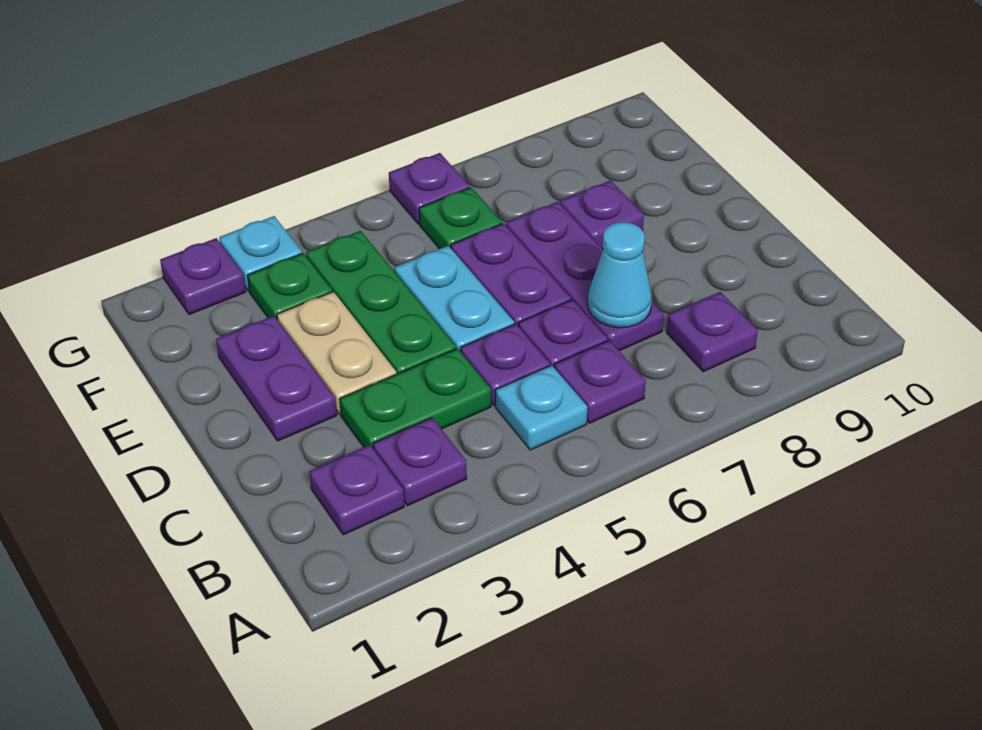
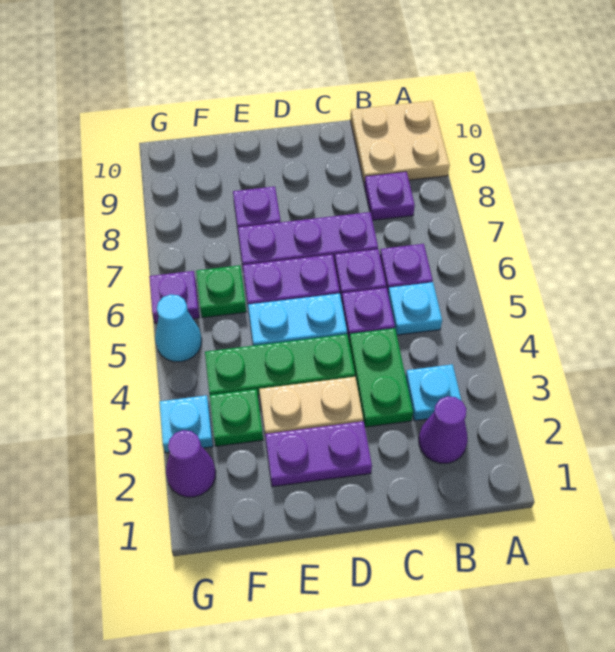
none -> tan 2x2 plate [350,101,450,185]
purple 1x1 plate [309,445,404,535] -> purple 1x1 cone [419,396,468,463]
purple 1x1 plate [373,418,467,506] -> cyan 1x1 plate [406,364,461,421]
cyan 1x1 cone [588,222,652,328] -> cyan 1x1 cone moved to [155,294,202,362]
purple 1x1 plate [160,238,246,315] -> purple 1x1 cone [166,430,216,497]

